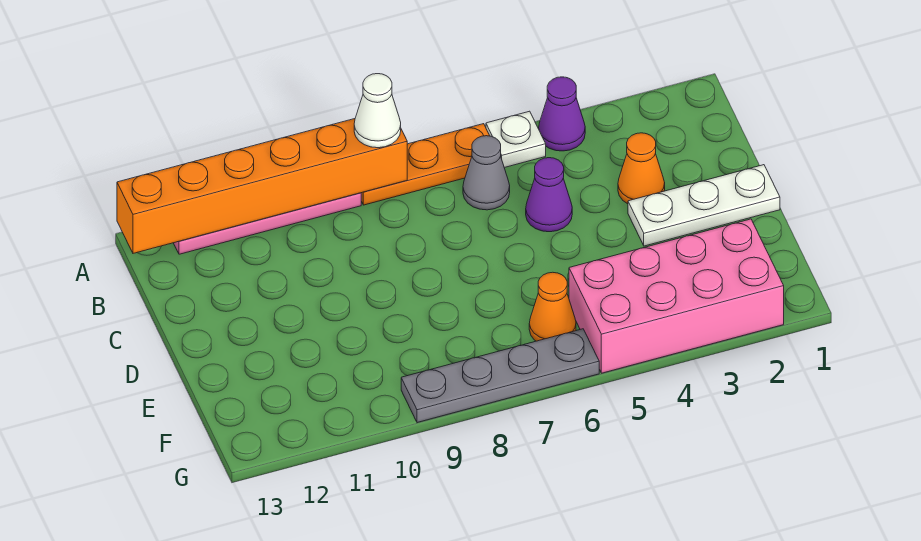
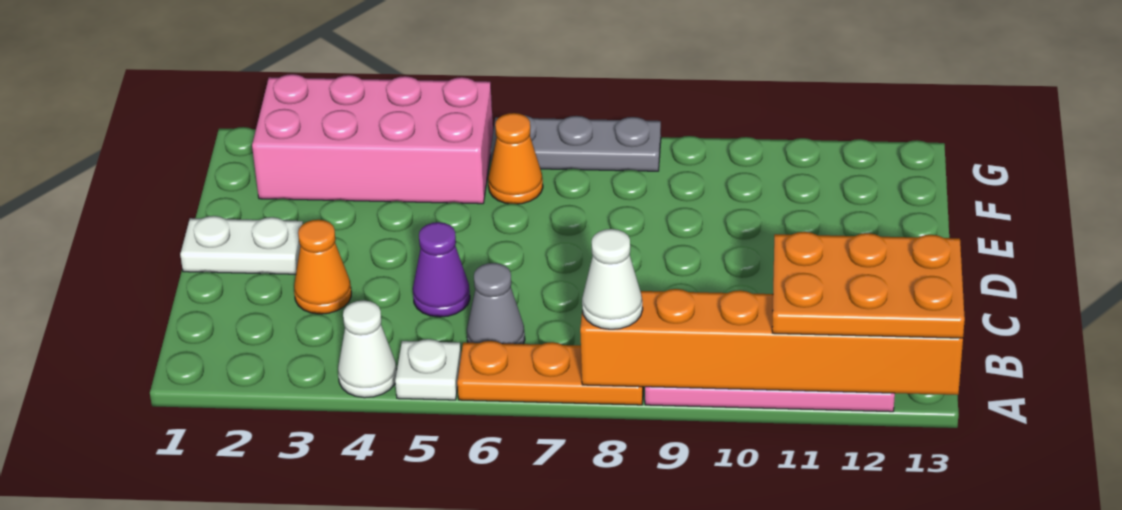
purple 1x1 cone [539,77,585,151] -> white 1x1 cone [338,300,397,398]
none -> orange 2x3 plate [772,232,965,338]
white 1x3 plate [628,165,780,246] -> white 1x2 plate [180,216,303,274]
grey 1x4 plate [401,329,599,423] -> grey 1x3 plate [490,115,661,171]

